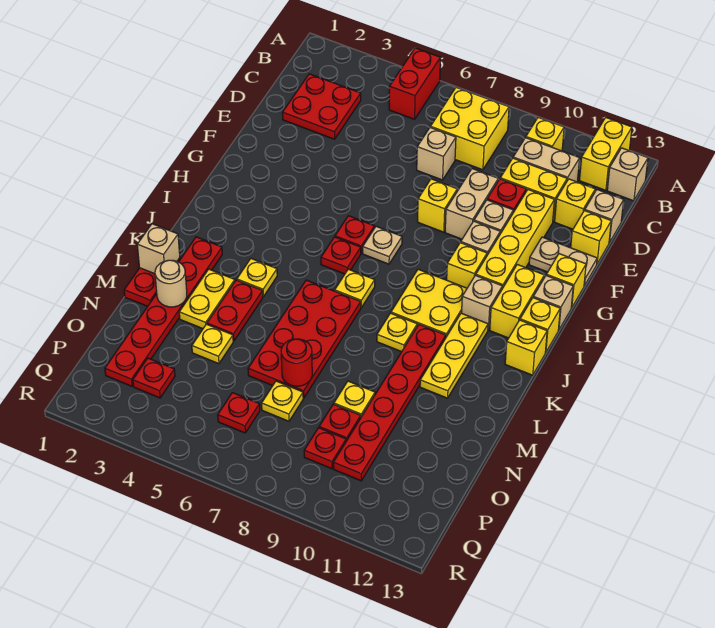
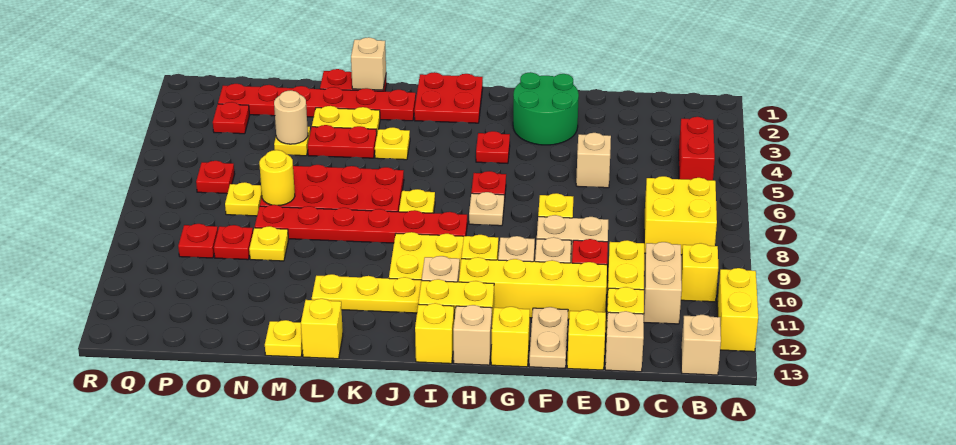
red 1x2 brick [389,48,440,119] -> red 1x2 brick turned to [679,117,715,180]
yellow 1x2 brick [579,118,632,190] -> yellow 1x2 brick turned to [717,268,758,352]
red 2x2 plate [282,74,361,139] -> red 2x2 plate moved to [414,72,483,123]
tan 1x1 brick [417,128,456,180] -> tan 1x1 brick moved to [576,133,611,188]
none -> green 2x2 round brick [513,72,579,145]
red 1x1 plate [321,237,361,274] -> red 1x1 plate moved to [476,131,510,163]
yellow 1x1 brick [505,320,547,375] -> yellow 1x1 brick moved to [301,299,343,359]
yellow 1x1 plate [377,313,417,352] -> yellow 1x1 plate moved to [265,320,303,357]
red 1x6 plate [333,325,446,481] -> red 1x6 plate moved to [255,205,467,243]
tan 1x1 round brick [155,260,187,307] -> tan 1x1 round brick moved to [274,90,308,144]
red 1x1 round brick [281,339,312,386] -> yellow 1x1 round brick [259,150,295,205]

